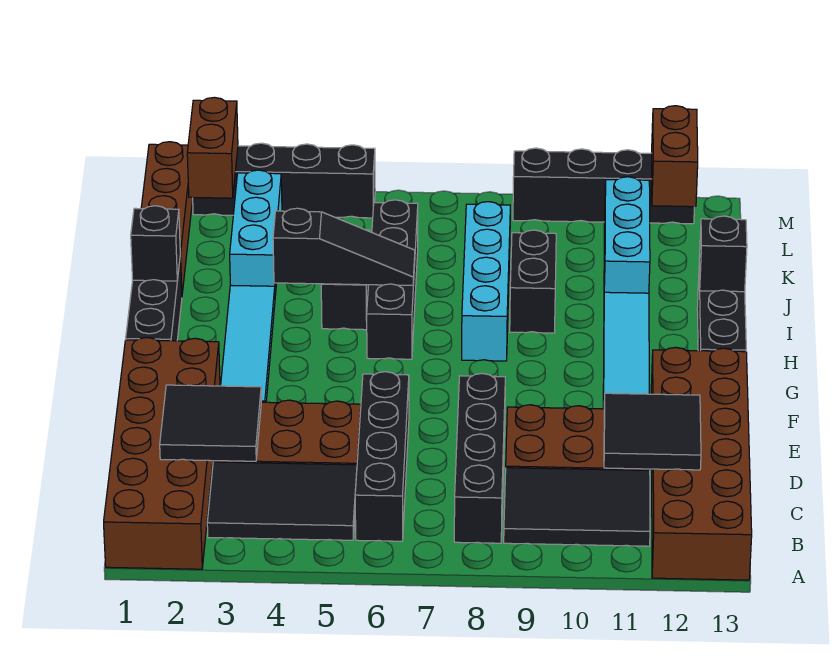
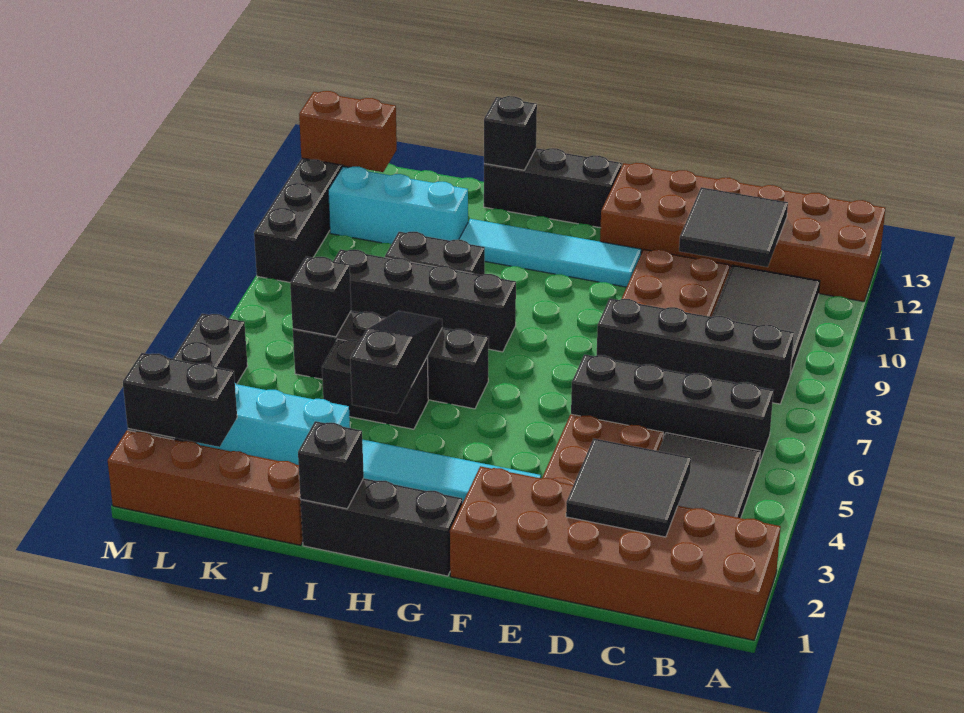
cyan 1x4 brick [462,202,510,361] -> black 1x4 brick [333,249,516,352]
none -> black 1x1 brick [290,256,351,337]
brown 1x2 brick [187,97,238,198] -> black 1x2 brick [123,353,237,447]

